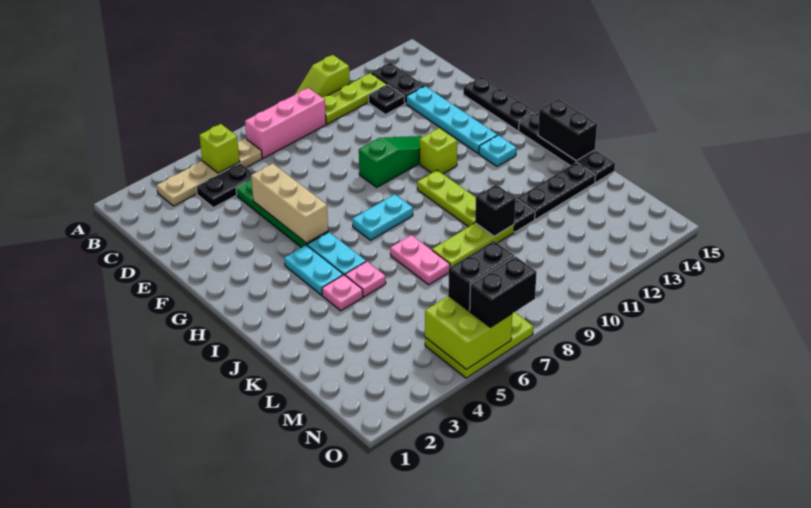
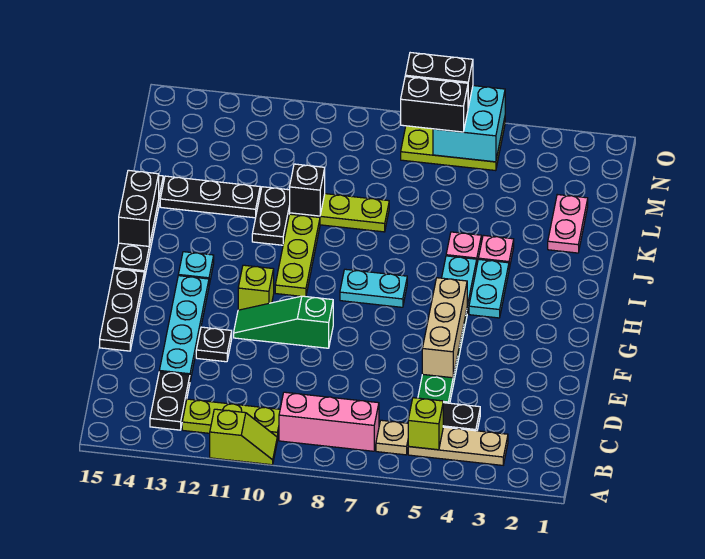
black 1x1 plate [369,85,405,114] -> black 1x1 plate moved to [196,327,232,362]
pink 1x2 plate [390,235,450,285] -> pink 1x2 plate moved to [548,195,588,253]
lime 2x2 brick [425,296,512,370] -> cyan 2x2 brick [433,86,505,162]

